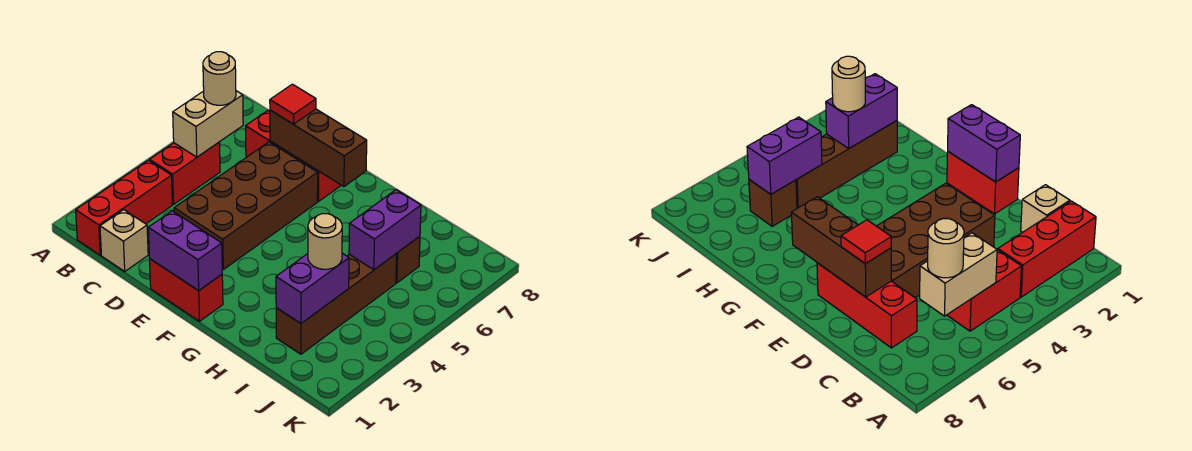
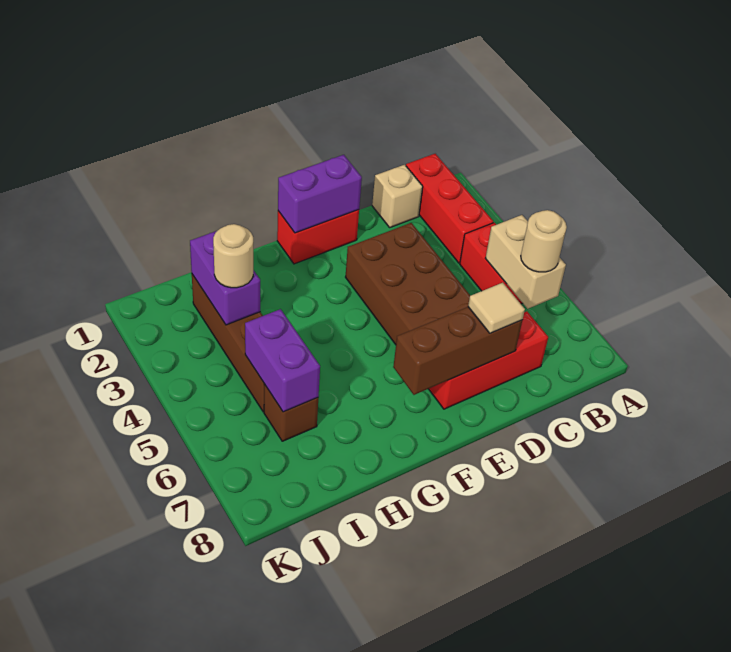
red 1x1 tile [270,84,316,124] -> tan 1x1 tile [468,283,525,333]

